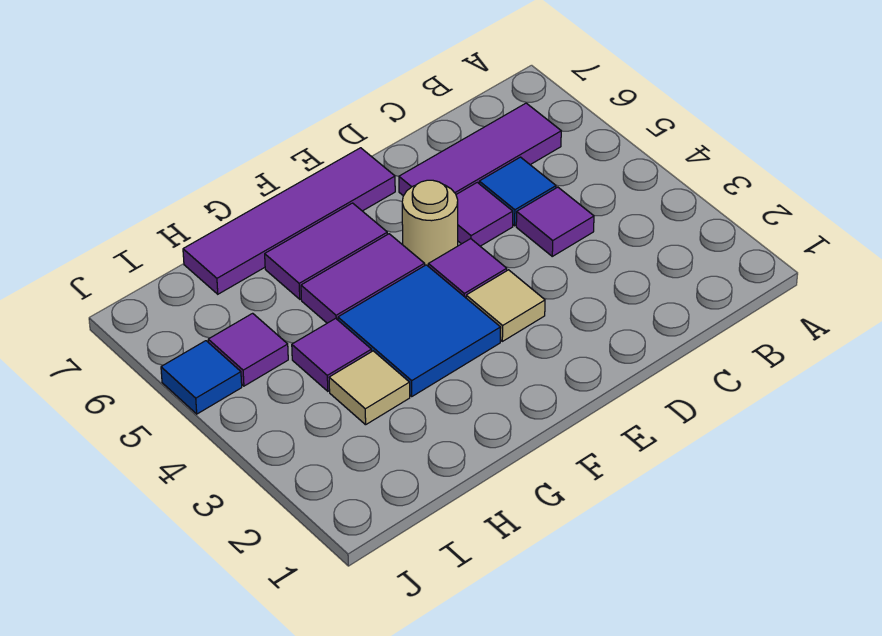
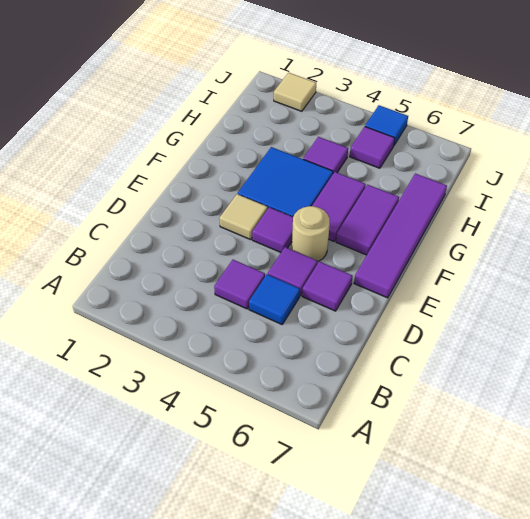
purple 1x3 tile [399,103,561,196] -> purple 1x1 tile [302,261,353,311]
tan 1x1 tile [329,351,410,425] -> tan 1x1 tile moved to [274,73,316,111]

